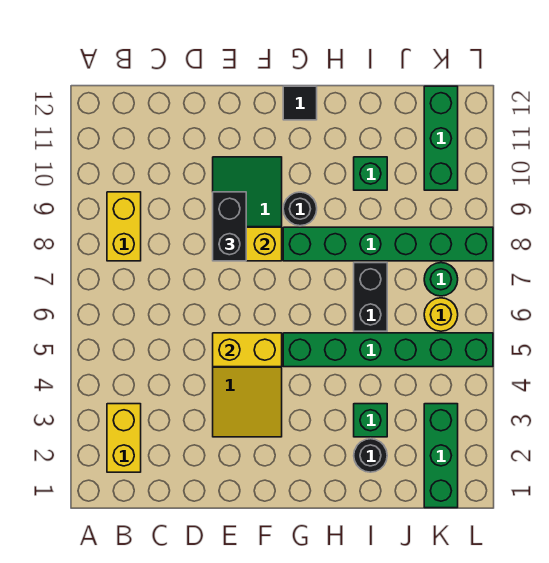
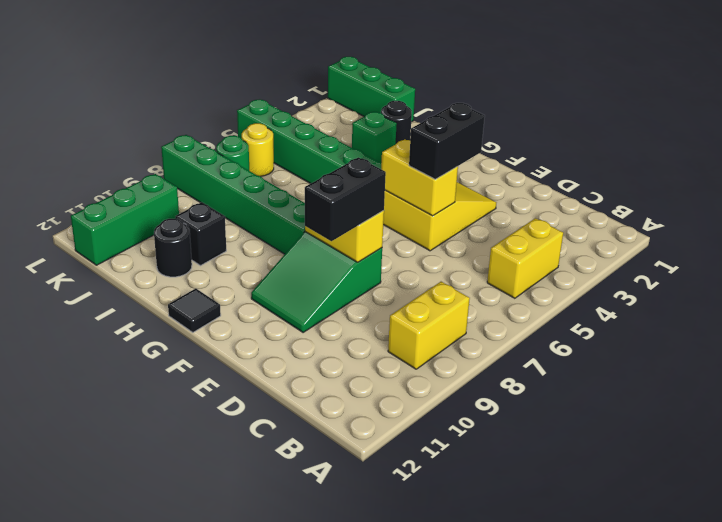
yellow 1x2 brick [107,404,141,472] -> yellow 1x2 brick moved to [487,218,563,298]
black 1x1 round brick [283,192,317,226] -> black 1x1 round brick moved to [154,219,192,277]
black 1x2 brick [354,263,387,331] -> black 1x2 brick moved to [409,103,485,179]
green 1x1 brick [354,157,387,190] -> black 1x1 brick [175,202,226,266]
green 1x3 brick [424,404,458,508] -> green 1x3 brick turned to [328,57,415,122]

